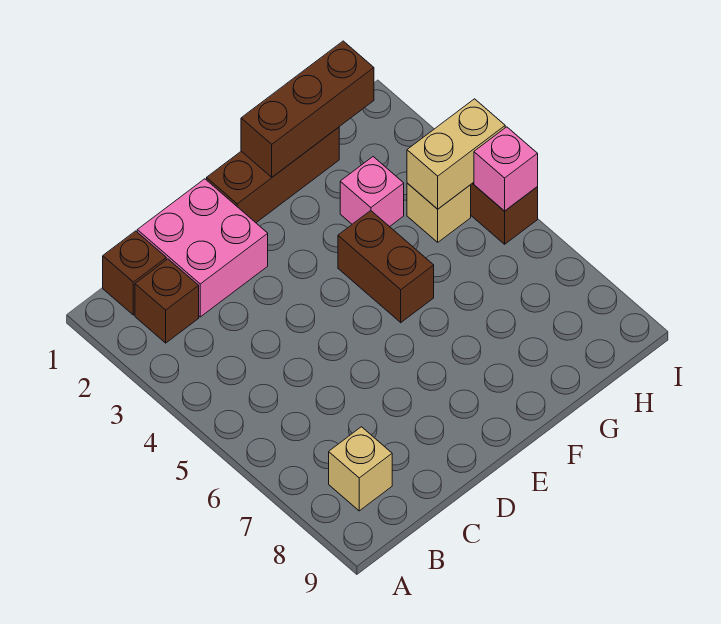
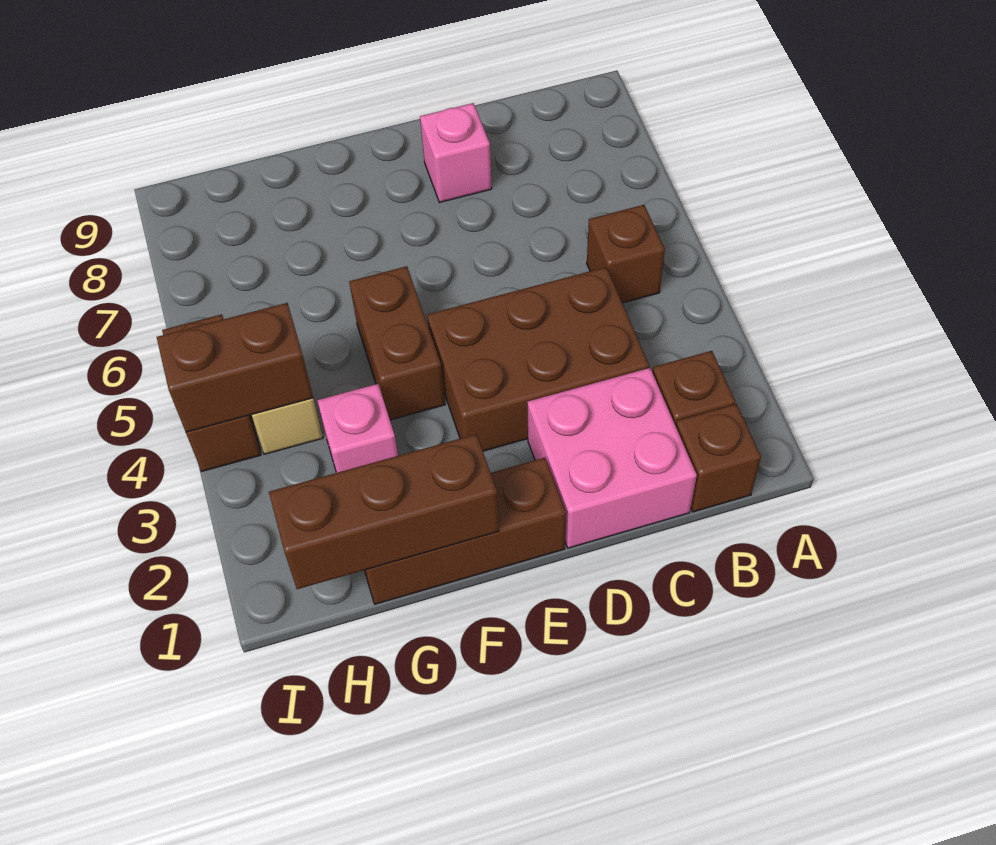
none -> brown 1x1 brick [587,205,665,303]
tan 1x1 brick [329,427,392,511] -> none
none -> brown 2x3 brick [427,267,649,451]
tan 1x2 brick [407,99,505,209] -> brown 1x2 brick [157,303,313,432]
pink 1x1 brick [474,127,538,211] -> pink 1x1 brick moved to [420,103,492,203]

